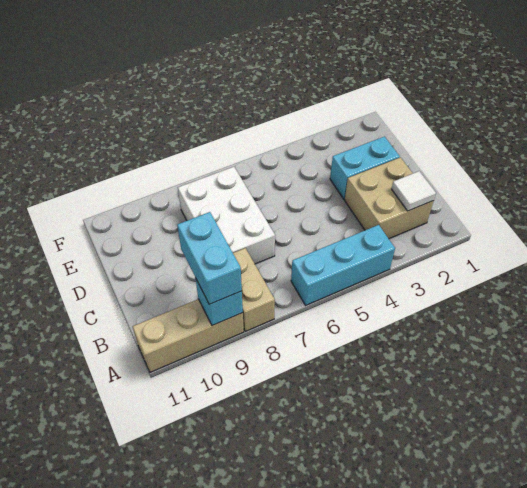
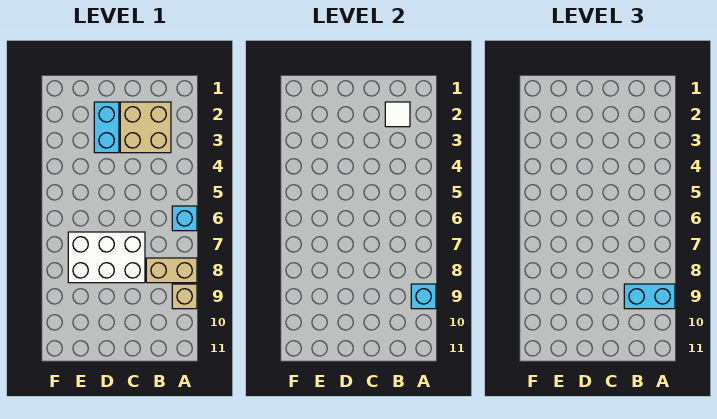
cyan 1x3 brick [291,225,395,305] -> cyan 1x1 brick [172,206,197,231]
tan 1x3 brick [132,299,244,372] -> tan 1x1 brick [172,284,197,309]

